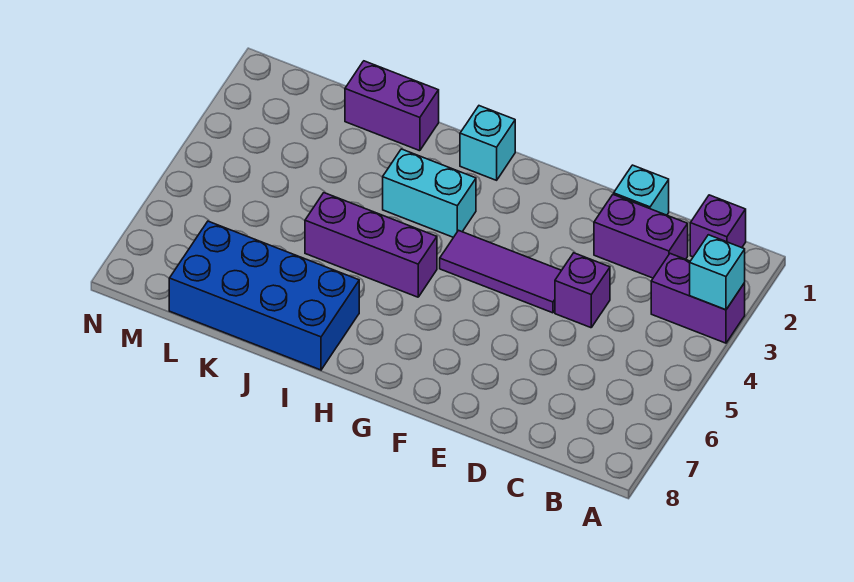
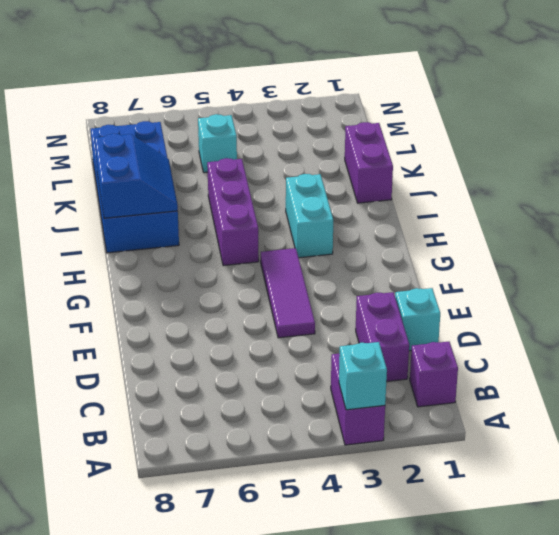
purple 1x1 brick [555,253,610,328] -> none
cyan 1x1 brick [460,106,515,180] -> cyan 1x1 brick moved to [198,114,237,173]
none -> blue 2x2 slope [95,134,178,218]

